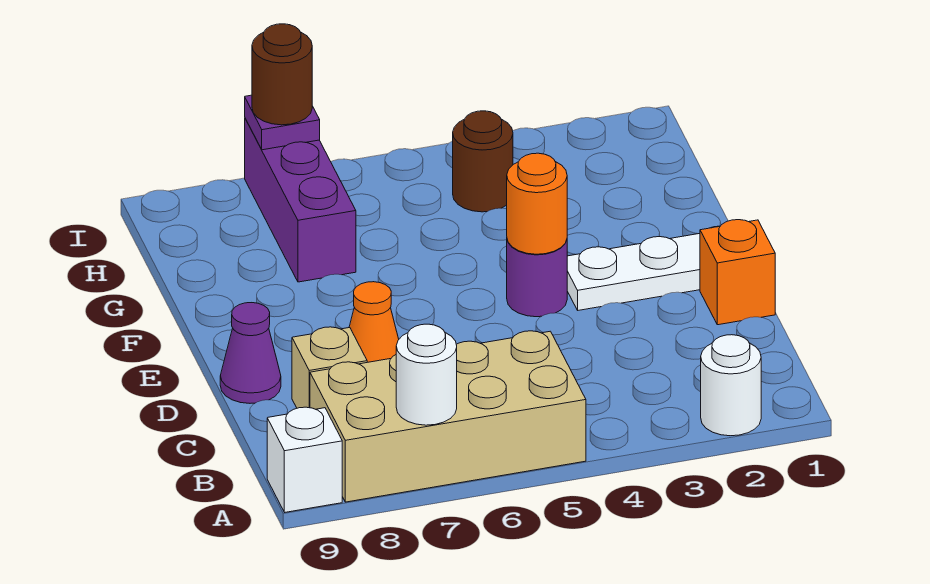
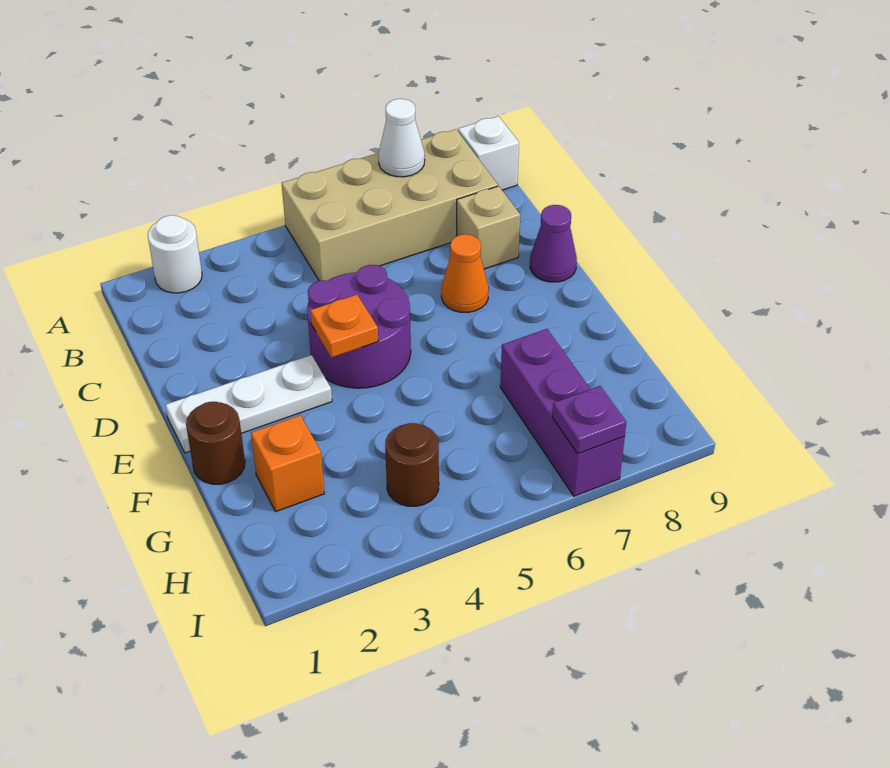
white 1x1 round brick [396,324,457,425] -> white 1x1 cone [378,99,425,177]
orange 1x1 brick [700,220,775,325] -> orange 1x1 brick moved to [251,415,324,512]
purple 1x1 round brick [507,240,567,317] -> purple 2x2 round brick [307,265,411,388]
orange 1x1 round brick [507,153,567,254] -> orange 1x1 plate [310,295,378,358]
brown 1x1 round brick [252,24,312,125] -> brown 1x1 round brick moved to [186,402,245,484]

